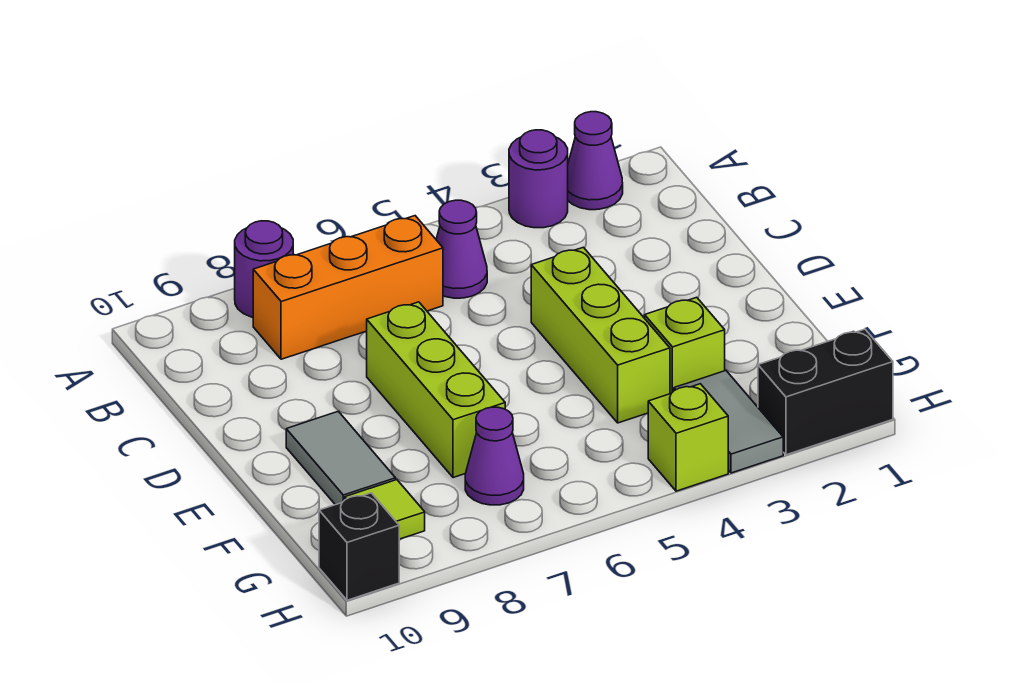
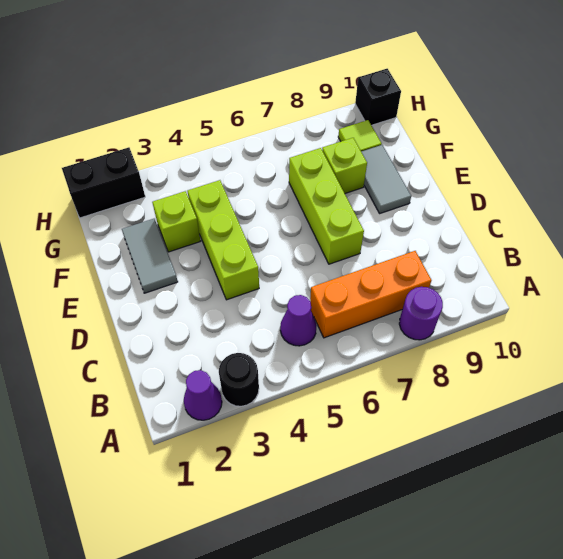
purple 1x1 round brick [509,130,568,228] -> black 1x1 round brick [219,353,259,406]
grey 1x2 tile [674,371,783,473] -> grey 1x2 tile moved to [122,219,178,293]
purple 1x1 cone [465,407,524,505] -> none
lime 1x1 brick [648,384,728,491] -> lime 1x1 brick moved to [322,138,367,193]

